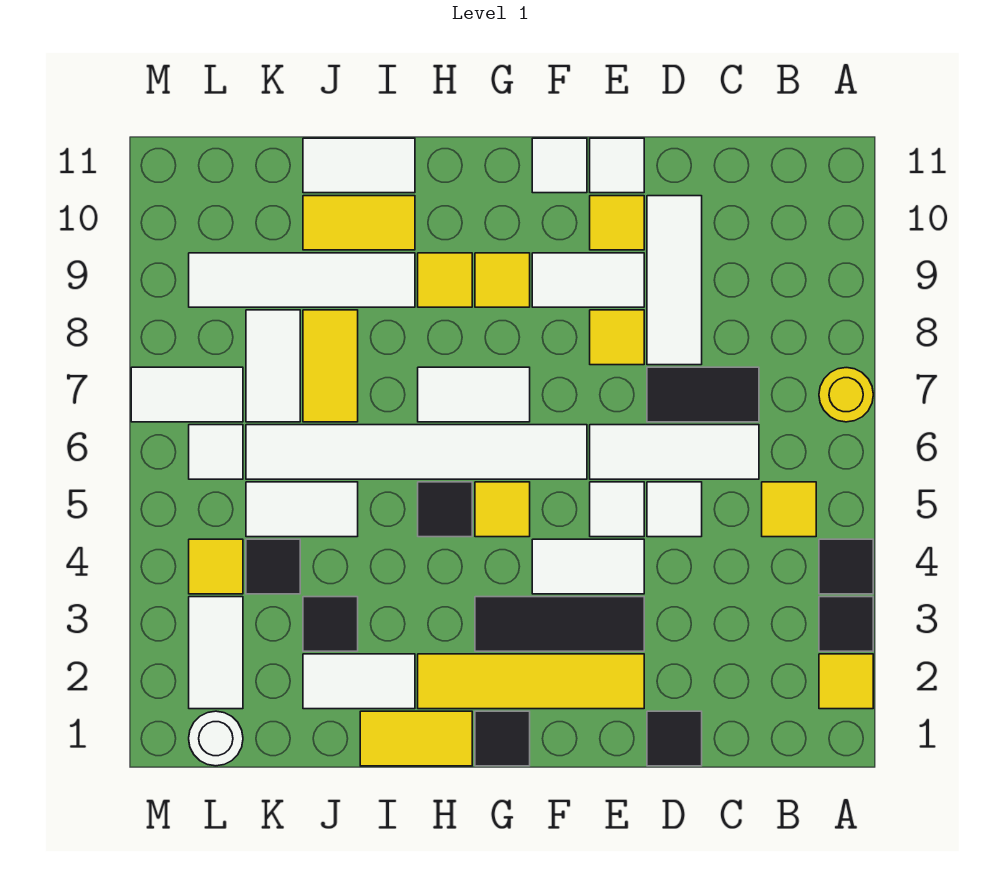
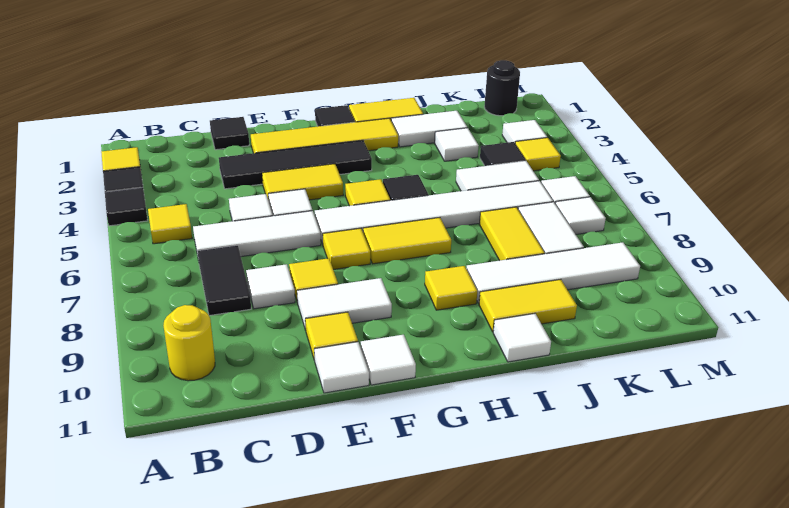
yellow 1x1 round brick [819,368,873,422] -> yellow 1x1 round brick moved to [163,305,215,381]
black 1x2 tile [647,367,759,422] -> black 1x2 tile turned to [198,245,251,316]
white 1x3 tile [647,196,702,365] -> white 1x1 tile [246,264,295,309]
black 1x3 tile [475,597,644,651] -> black 1x4 tile [219,140,372,189]
white 1x2 tile [532,539,644,594] -> yellow 1x2 tile [262,164,343,201]
white 1x2 tile [418,367,530,422] -> yellow 1x2 tile [363,218,451,264]
yellow 1x1 tile [475,253,530,307] -> yellow 1x1 tile moved to [323,228,370,270]
white 1x2 tile [303,138,415,193] -> white 1x1 tile [493,314,551,362]
black 1x1 tile [303,597,358,651] -> white 1x1 tile [435,128,479,161]
white 1x1 round brick [189,711,243,766] -> black 1x1 round brick [484,60,520,116]
white 1x2 tile [189,597,243,709] -> white 1x1 tile [502,120,547,143]
white 1x2 tile [131,367,243,422] -> white 1x1 tile [555,197,606,234]

